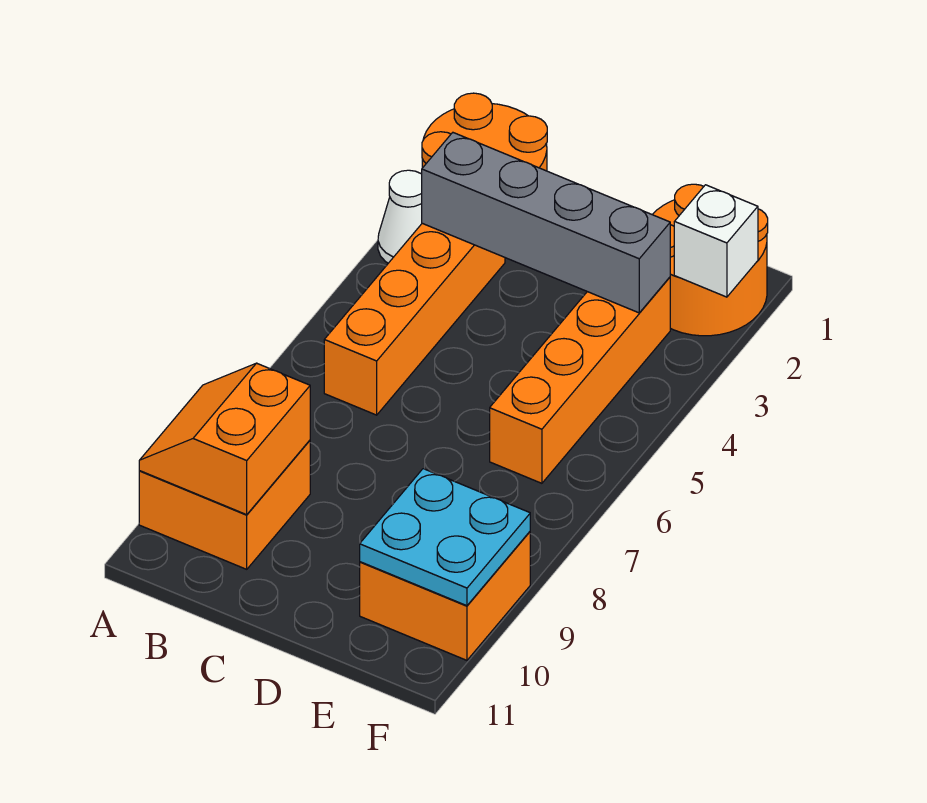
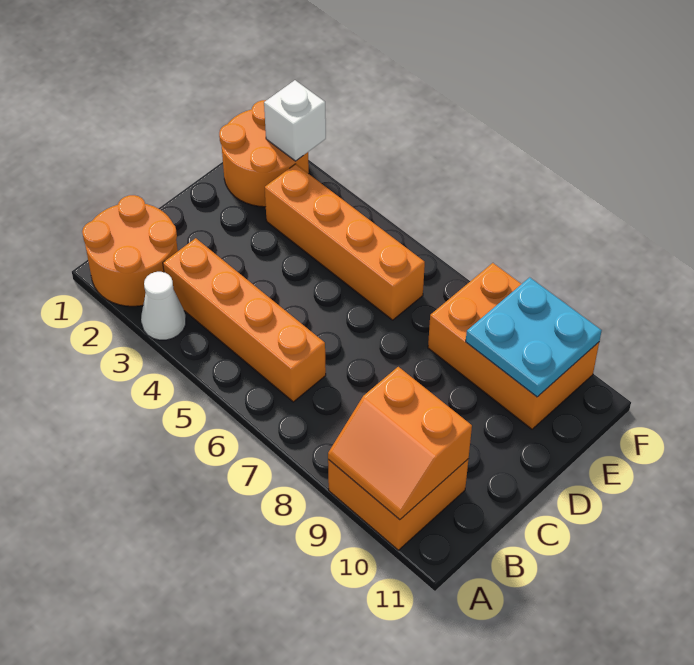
grey 1x4 brick [422,133,670,313] -> none
orange 2x2 brick [360,532,530,660] -> orange 2x3 brick [428,263,599,429]

